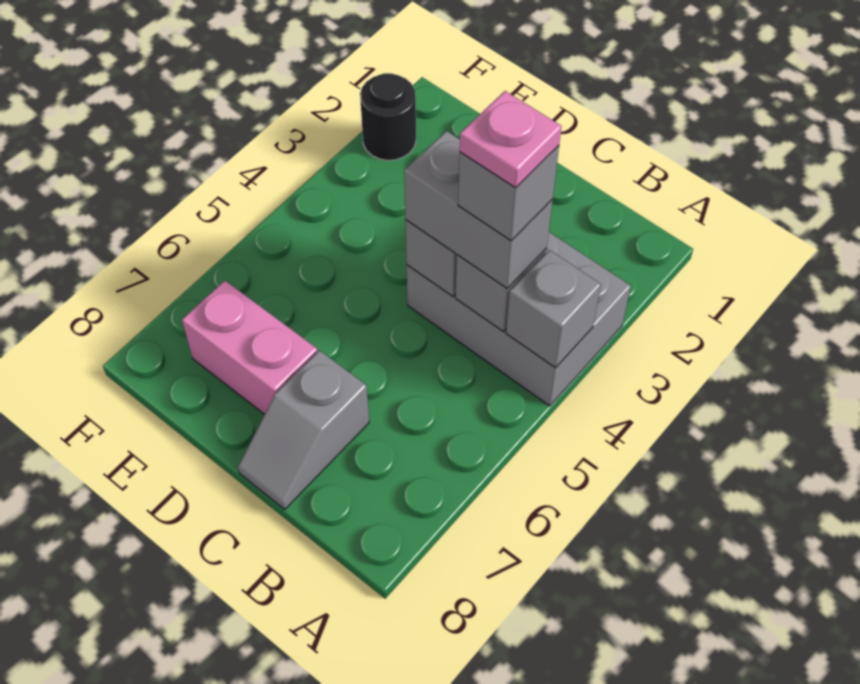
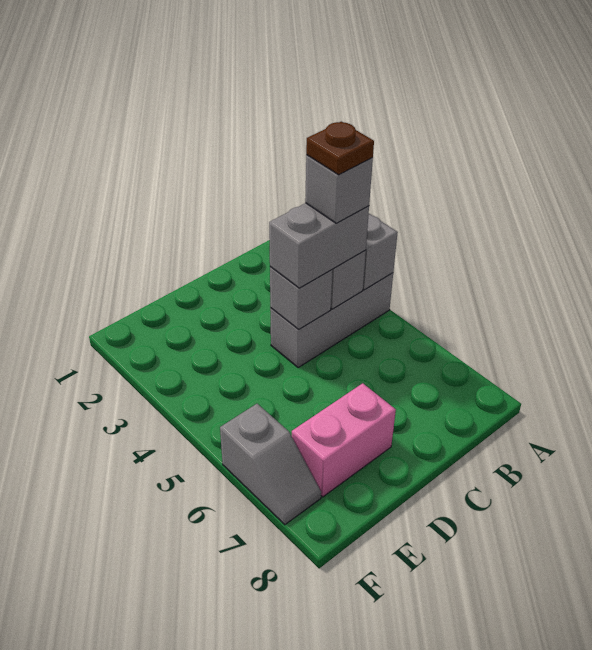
grey 2x3 brick [407,232,631,406] -> grey 1x3 brick [270,273,393,368]
pink 1x1 plate [460,91,562,188] -> brown 1x1 plate [306,122,374,175]
grey 1x2 slope [238,351,369,509] -> grey 1x2 slope moved to [220,404,321,525]
black 1x1 round brick [360,73,416,160] -> none

